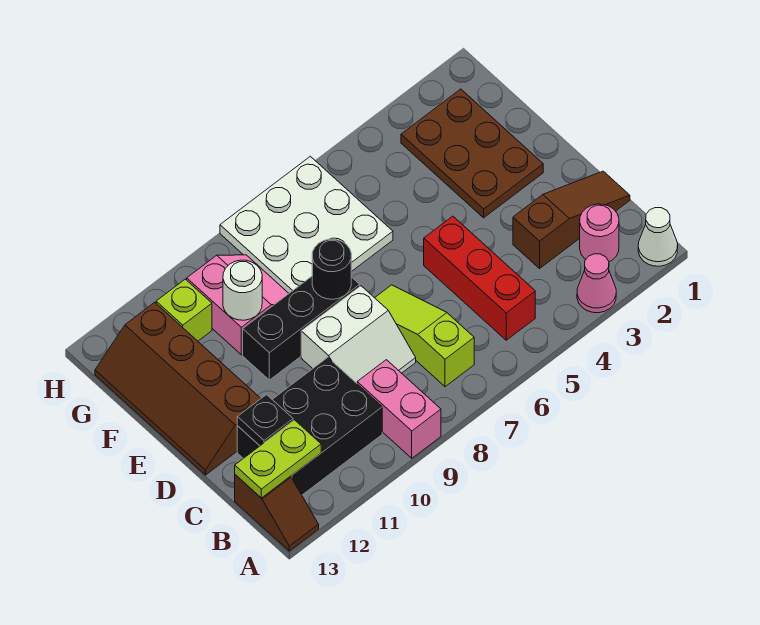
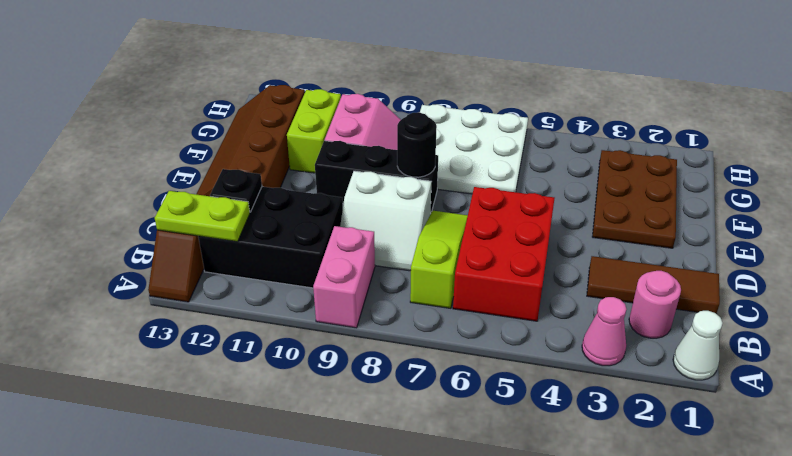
red 1x3 brick [424,216,535,340] -> red 2x3 brick [453,187,555,321]
brown 1x3 slope [513,171,630,268] -> brown 1x3 tile [587,256,720,314]
white 1x1 round brick [223,260,262,320] -> none
lime 1x1 brick [156,279,212,341] -> lime 1x2 brick [287,89,341,173]

